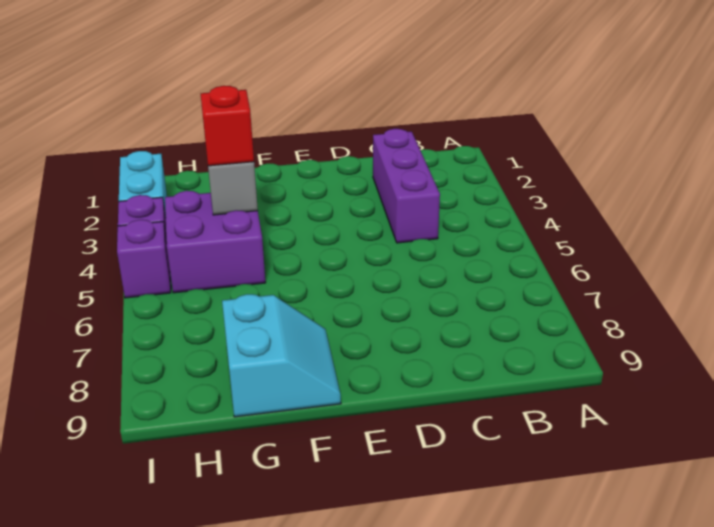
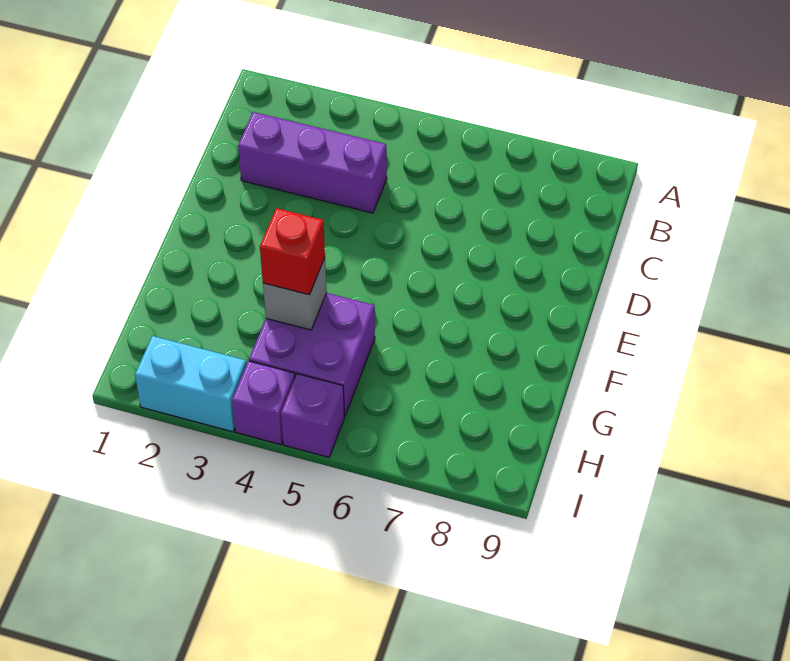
cyan 2x2 slope [222,294,341,417] -> none

